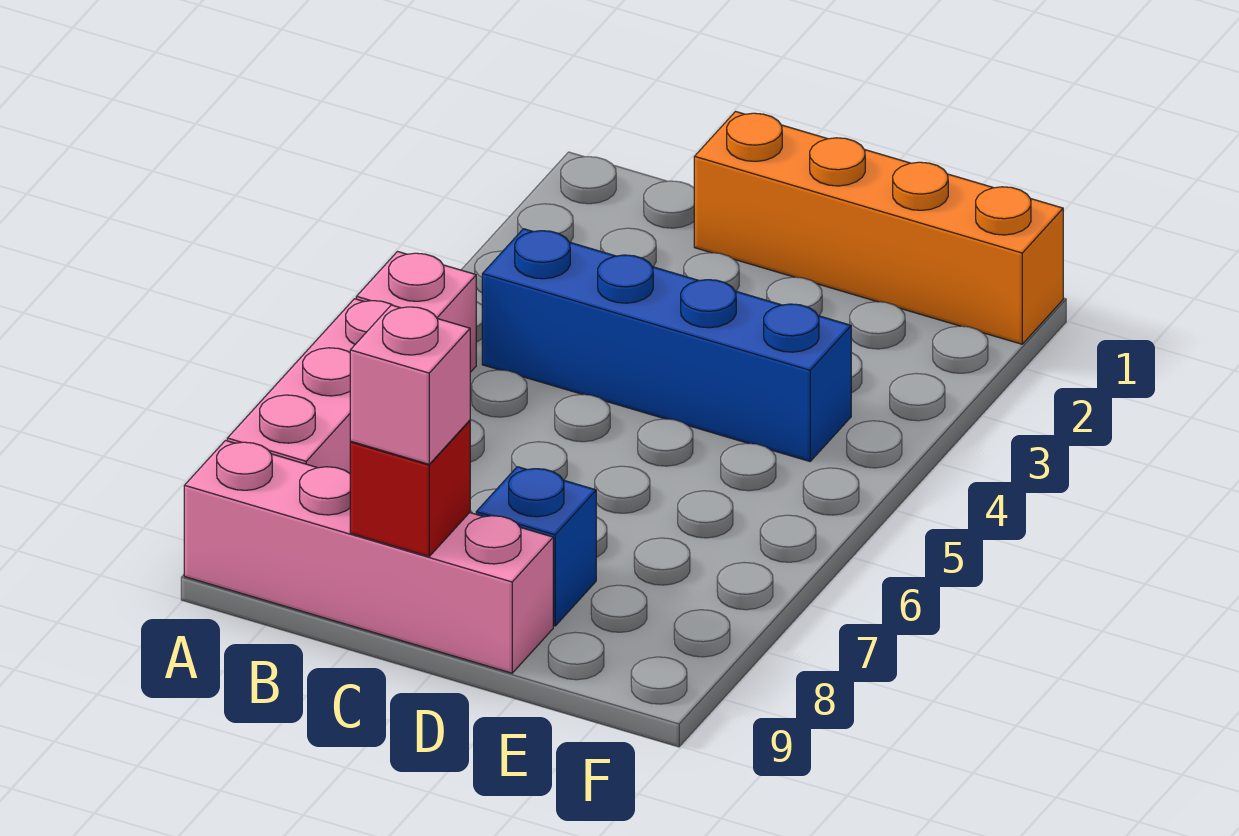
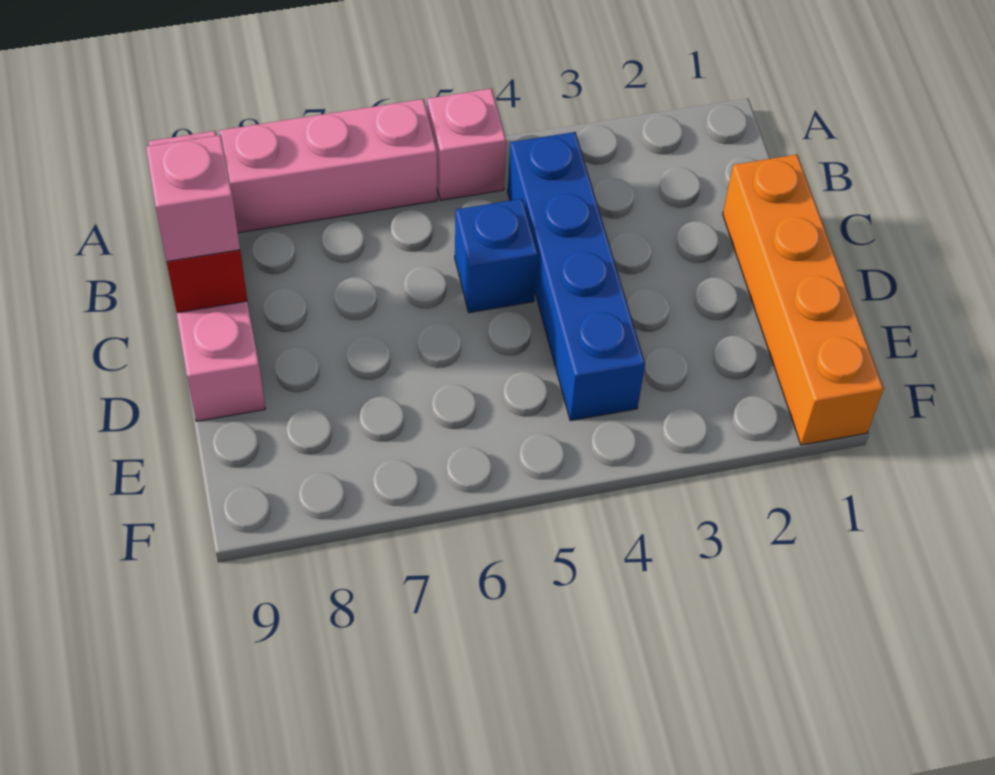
blue 1x1 brick [476,467,596,626] -> blue 1x1 brick moved to [455,199,538,313]

